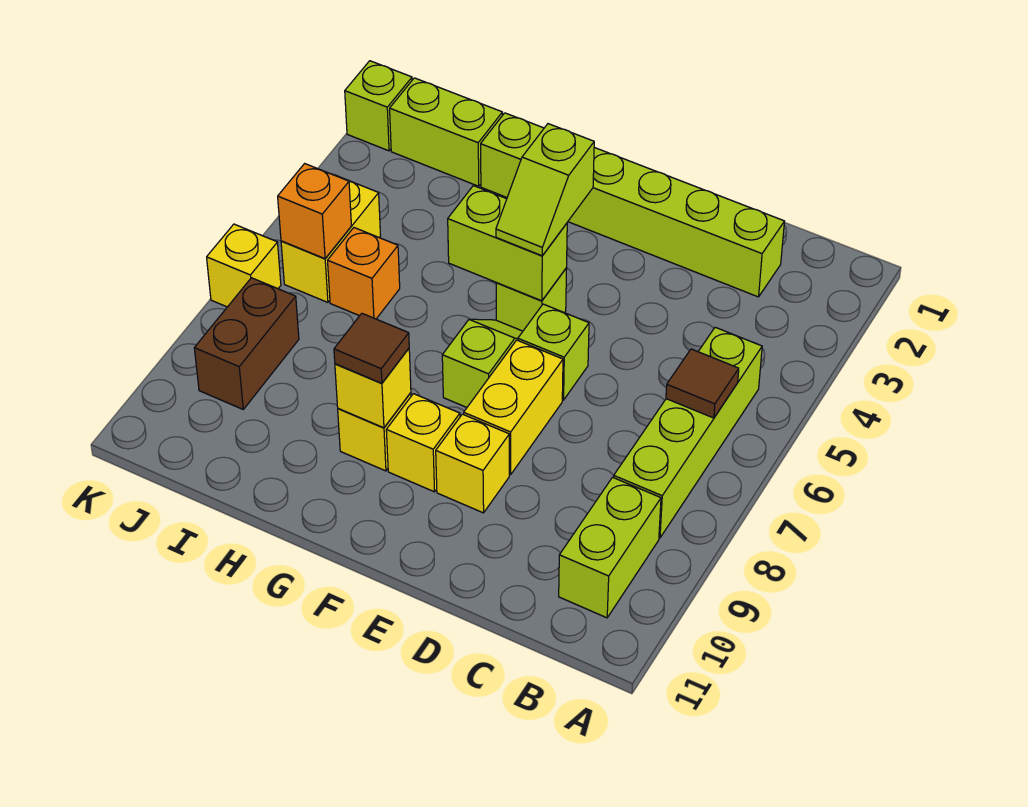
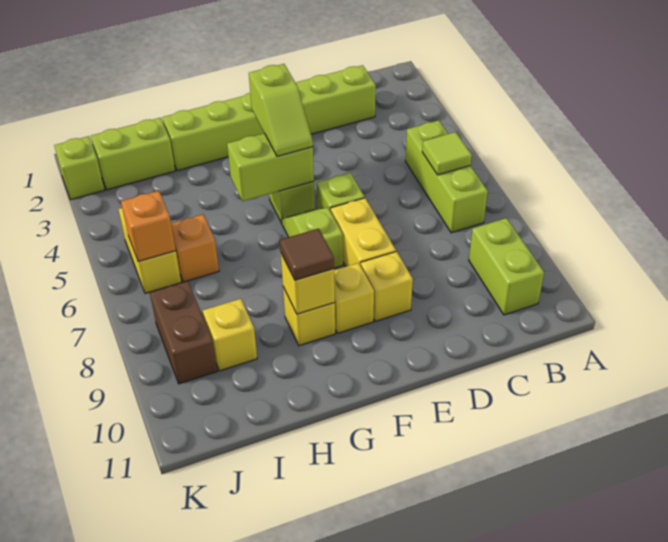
lime 1x4 brick [614,327,762,538] -> lime 1x3 brick [405,120,488,233]
brown 1x1 tile [666,349,739,418] -> lime 1x1 tile [422,132,472,175]
yellow 1x1 brick [207,224,281,307] -> yellow 1x1 brick moved to [203,299,257,371]

